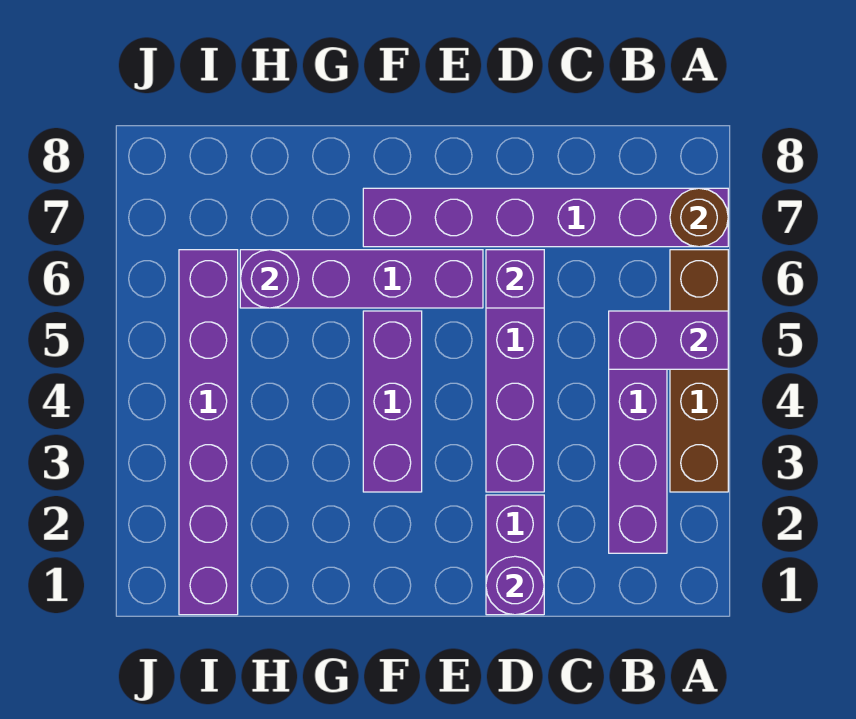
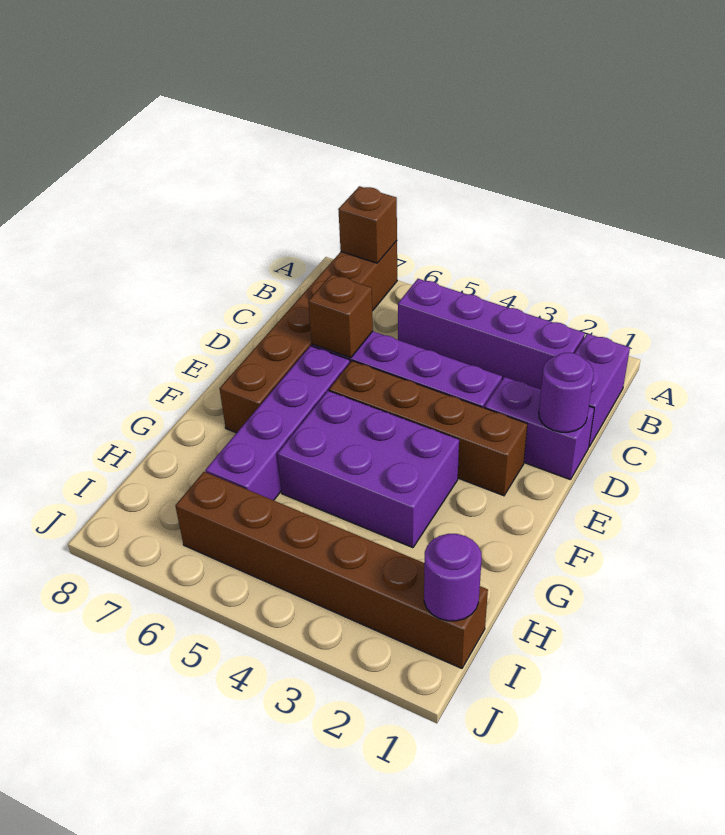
brown 1x4 brick [670,250,728,492] -> brown 1x4 brick moved to [329,361,527,496]
purple 1x2 brick [609,311,728,369] -> purple 1x2 brick moved to [575,334,630,447]
purple 1x6 brick [363,188,728,247] -> brown 1x6 brick [219,241,397,433]
brown 1x1 round brick [670,188,728,247] -> brown 1x1 brick [338,186,397,263]
purple 1x1 brick [486,250,544,308] -> brown 1x1 brick [308,274,373,358]
purple 1x3 brick [363,311,422,492] -> purple 2x3 brick [277,391,459,548]
purple 1x1 round brick [240,250,299,308] -> purple 1x1 round brick moved to [424,534,482,621]
purple 1x6 brick [179,250,238,615] -> brown 1x6 brick [175,472,488,668]

